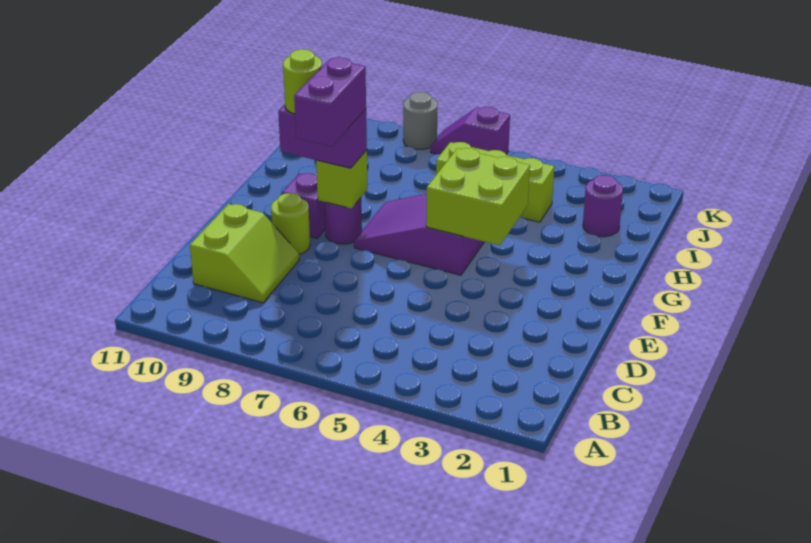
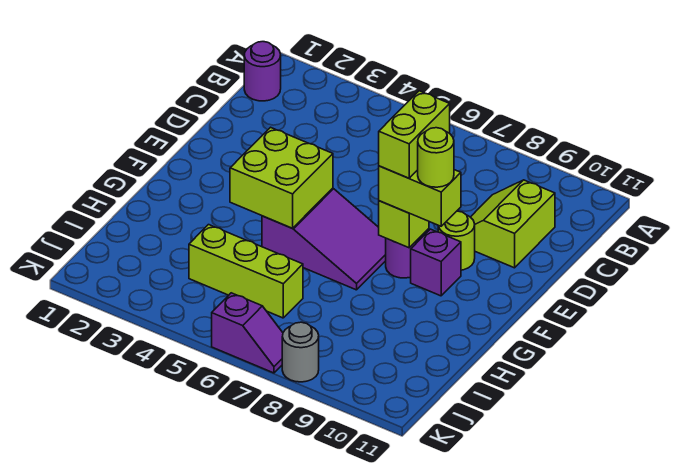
purple 1x2 brick [294,57,366,146] -> lime 1x2 brick [379,91,450,178]
purple 1x2 brick [278,104,367,168] -> lime 1x2 brick [379,166,461,226]
purple 1x1 round brick [583,175,623,237] -> purple 1x1 round brick moved to [244,42,281,101]

